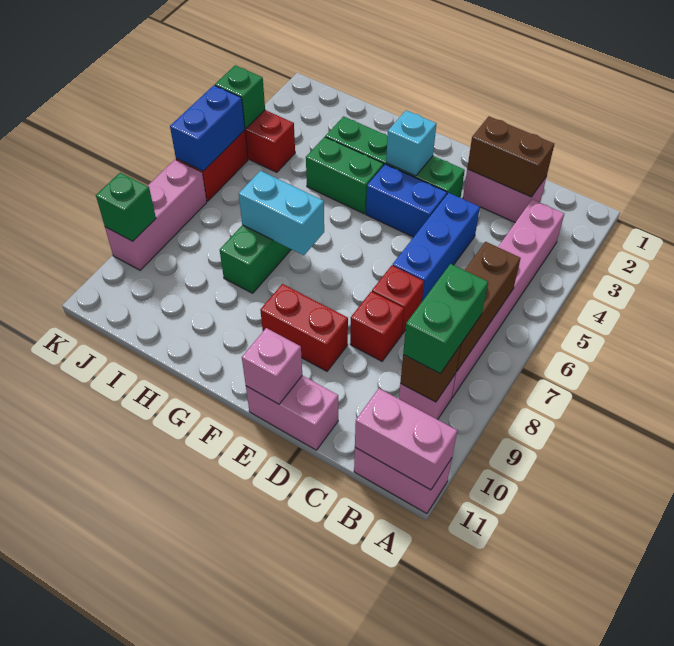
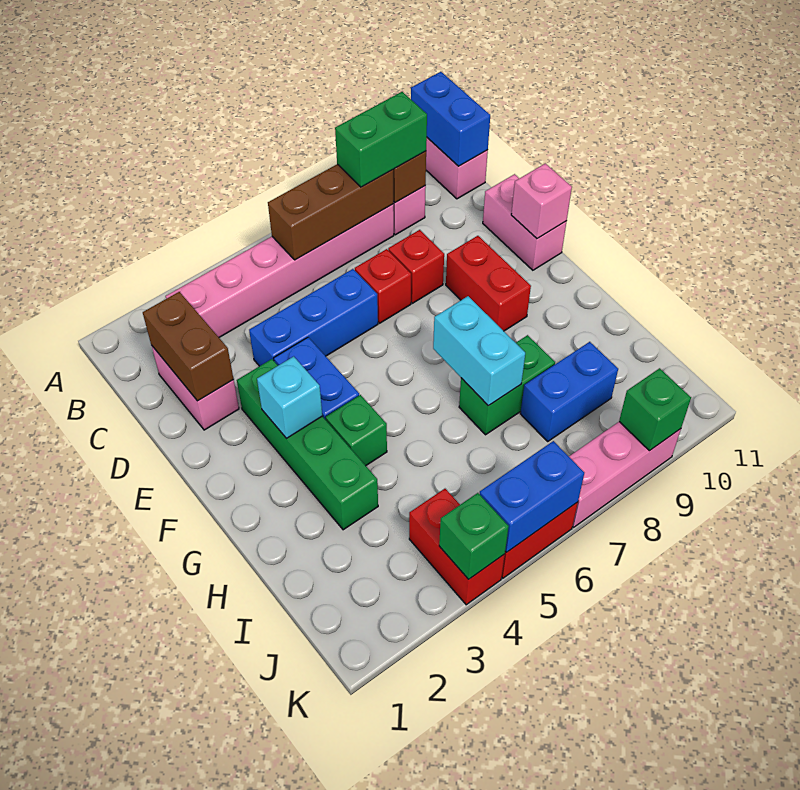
pink 1x2 brick [355,389,457,490] -> blue 1x2 brick [411,72,490,166]
green 1x2 brick [306,137,384,214] -> green 1x1 brick [326,395,387,466]
none -> blue 1x2 brick [520,342,618,441]

